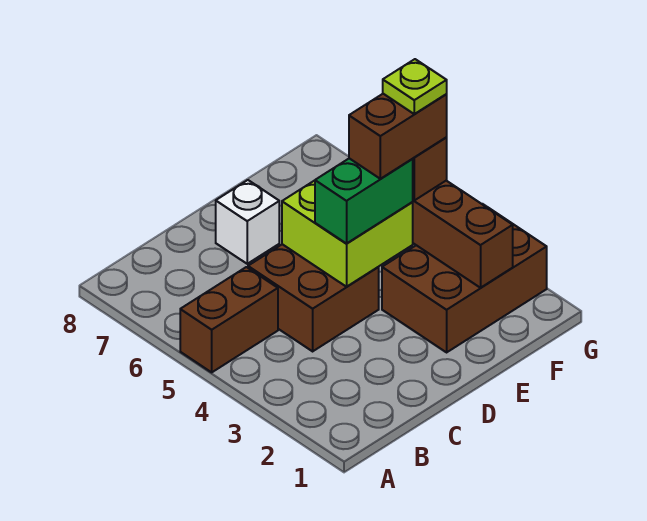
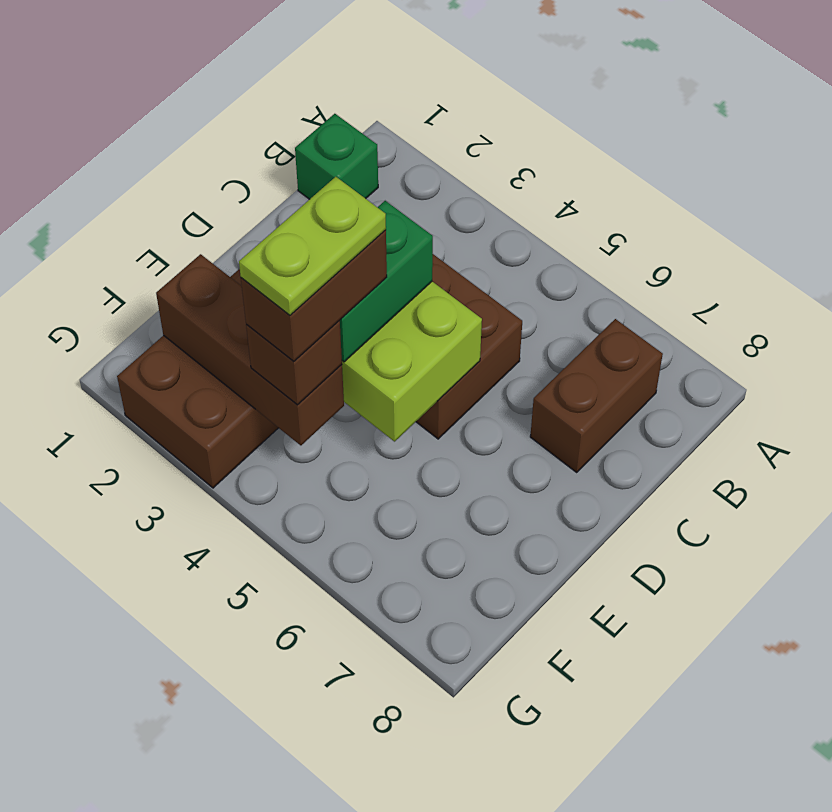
brown 1x2 brick [180,267,278,372] -> brown 1x2 brick moved to [530,319,663,472]
none -> green 1x1 brick [295,114,378,199]
white 1x1 brick [216,180,279,264] -> none
lime 1x1 plate [383,59,447,114] -> lime 1x2 plate [239,177,386,315]

